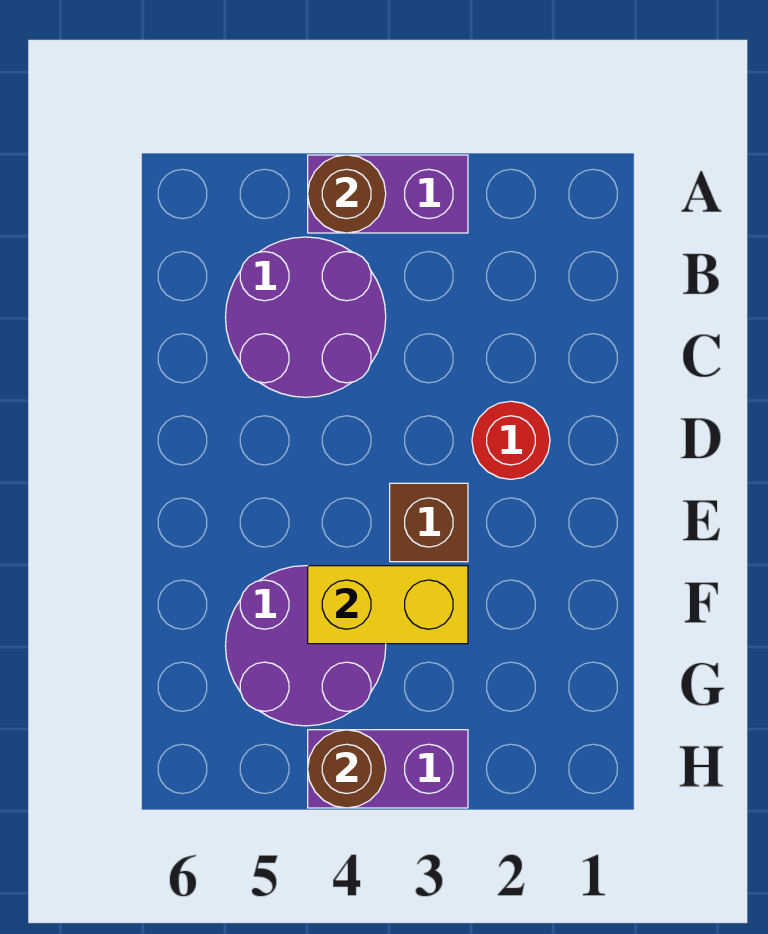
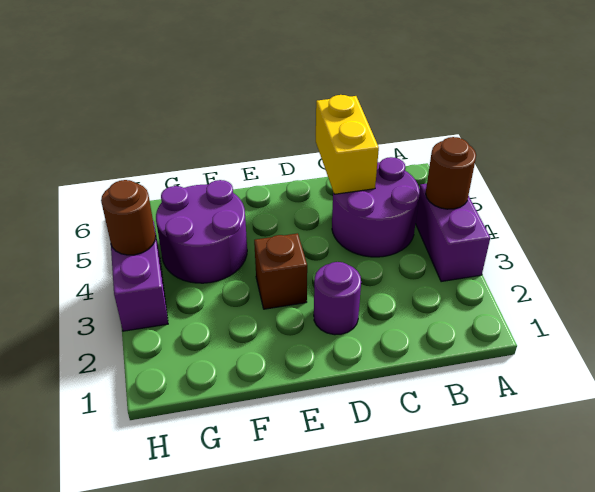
red 1x1 round brick [472,401,550,479] -> purple 1x1 round brick [314,262,361,335]
yellow 1x2 brick [308,566,468,644] -> yellow 1x2 brick moved to [316,95,379,194]

